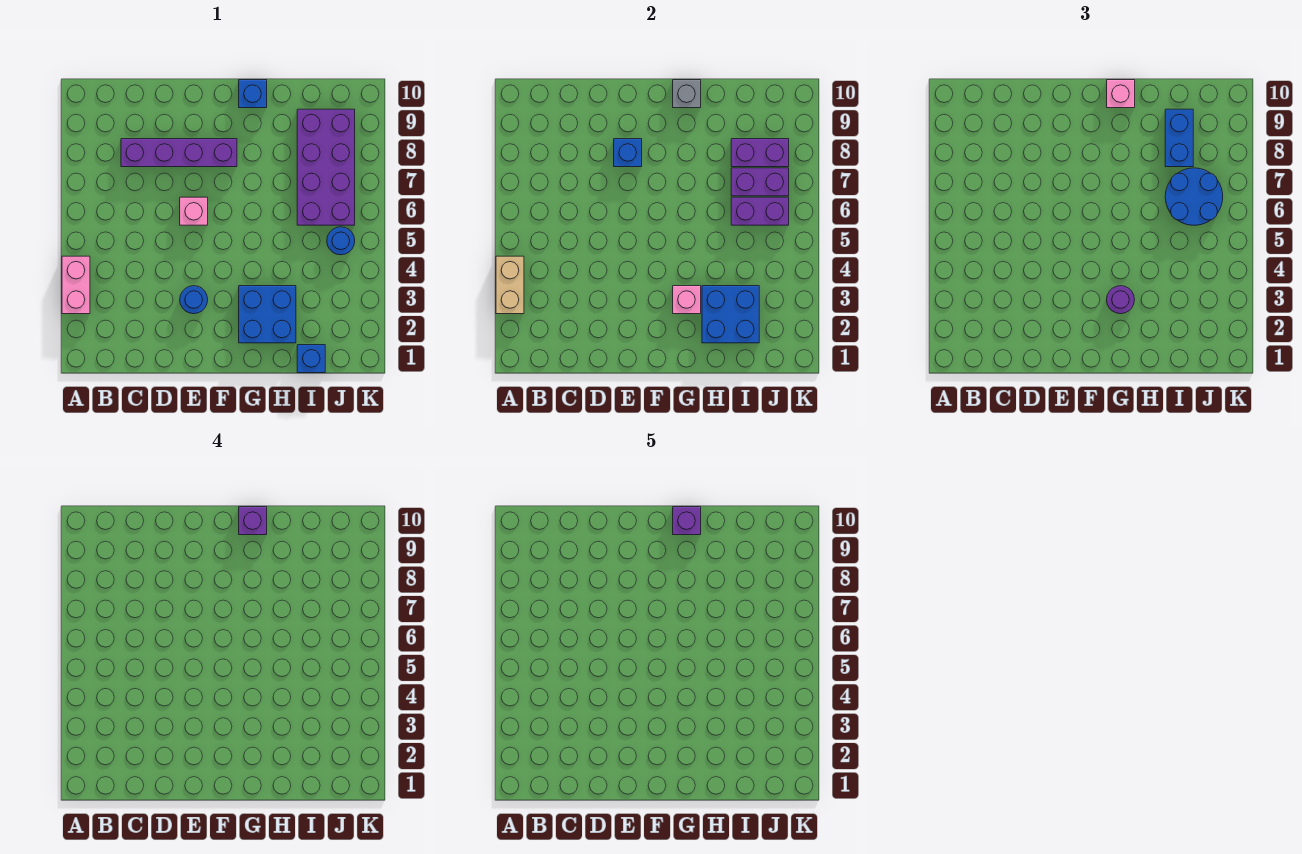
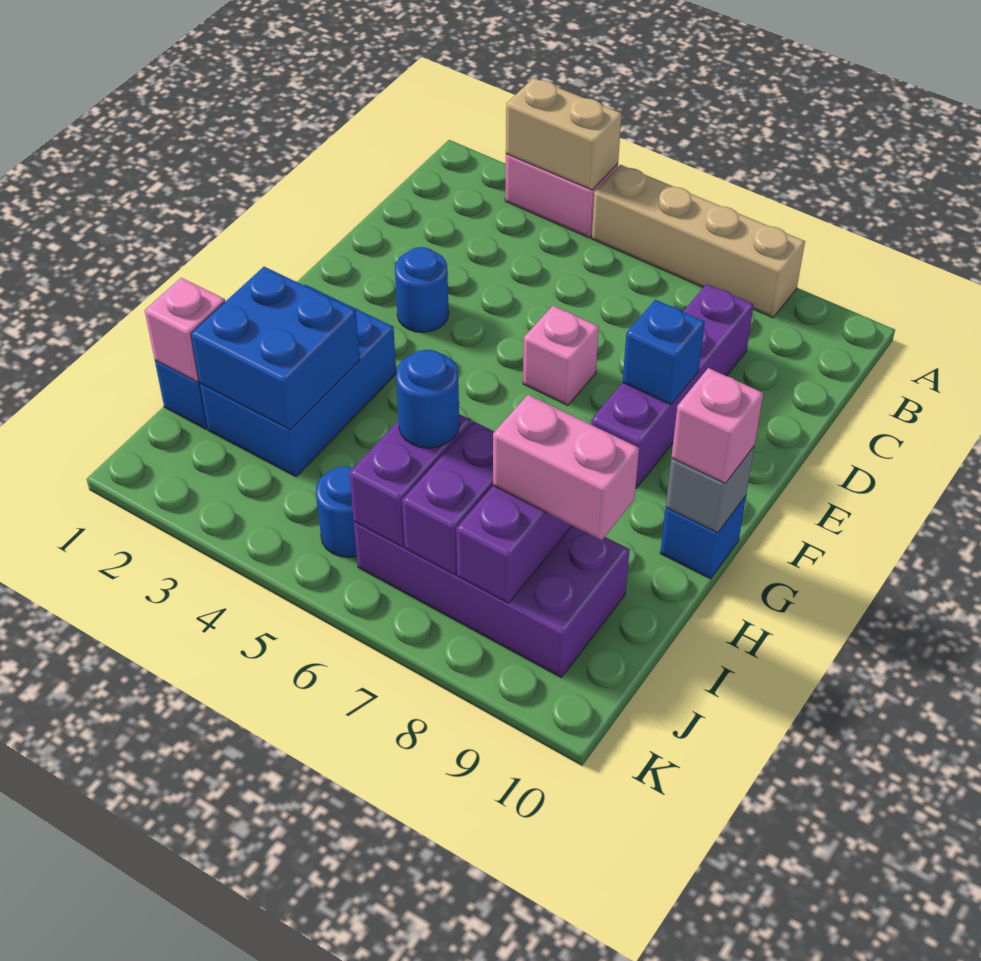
none -> tan 1x4 brick [592,165,805,318]
blue 2x2 brick [239,286,296,343] -> blue 2x3 brick [200,285,396,477]
pink 1x1 brick [673,286,701,314] -> pink 1x1 brick moved to [145,278,225,382]
purple 1x1 round brick [1107,286,1135,314] -> none
purple 1x1 brick [239,507,267,535] -> none
purple 1x1 brick [673,507,701,535] -> none
blue 2x2 round brick [1165,168,1223,225] -> blue 1x1 round brick [396,350,459,448]
blue 1x2 brick [1165,109,1193,167] -> pink 1x2 brick [493,395,639,540]

